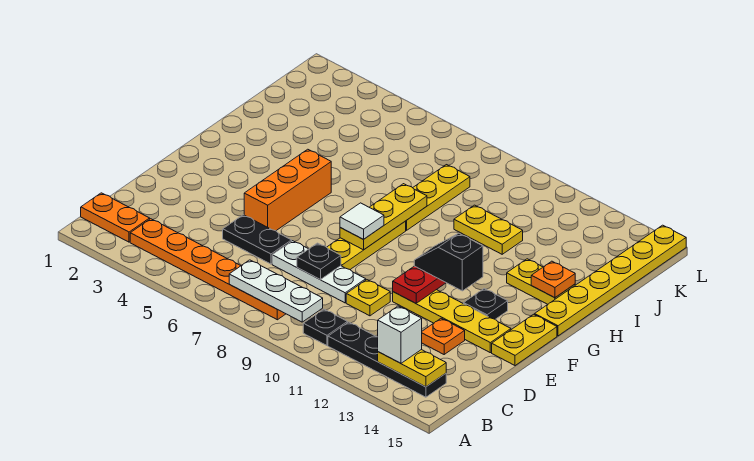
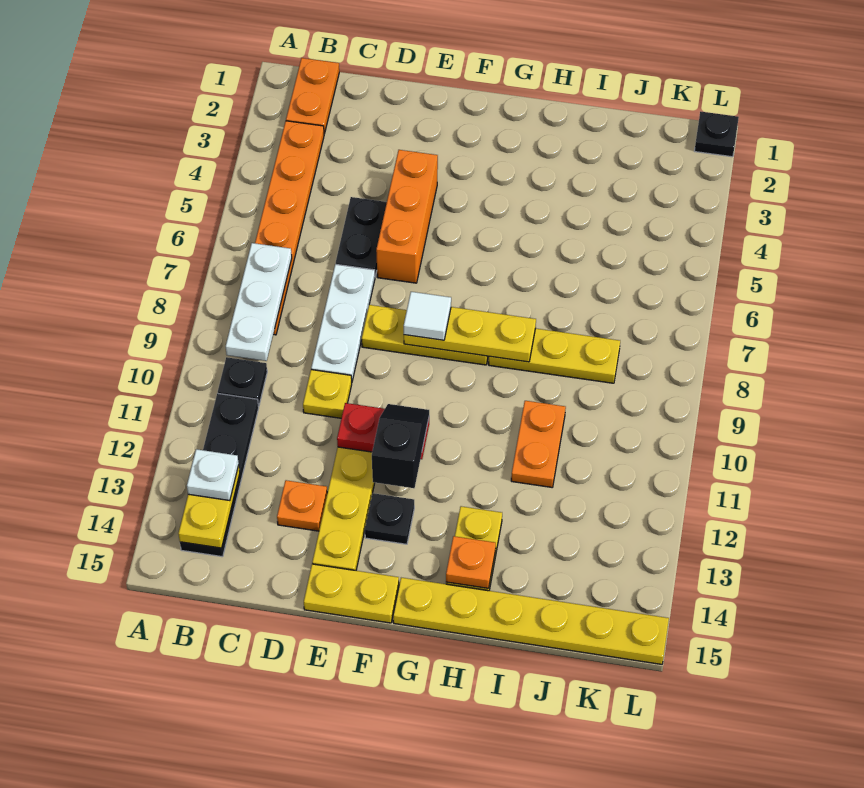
white 1x1 brick [378,306,422,363] -> white 1x1 plate [187,449,239,501]
black 1x1 plate [297,243,341,279] -> black 1x1 plate moved to [695,112,739,157]
orange 1x3 brick [244,149,331,231] -> orange 1x3 brick turned to [376,150,438,283]
yellow 1x2 plate [454,205,523,254] -> orange 1x2 plate [511,401,566,487]

